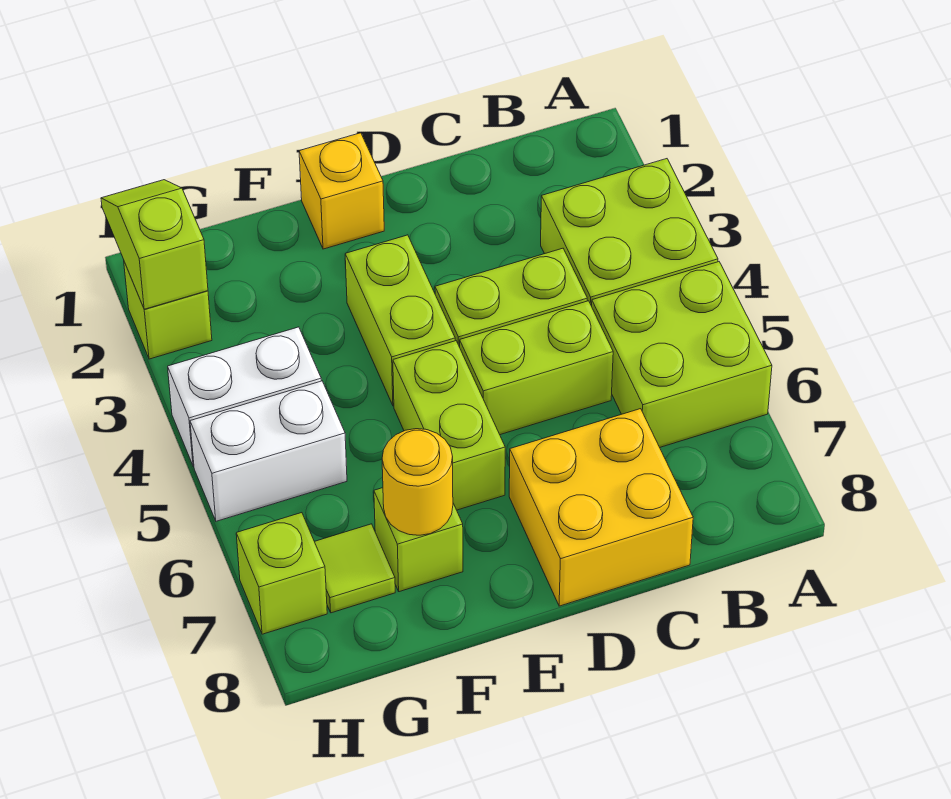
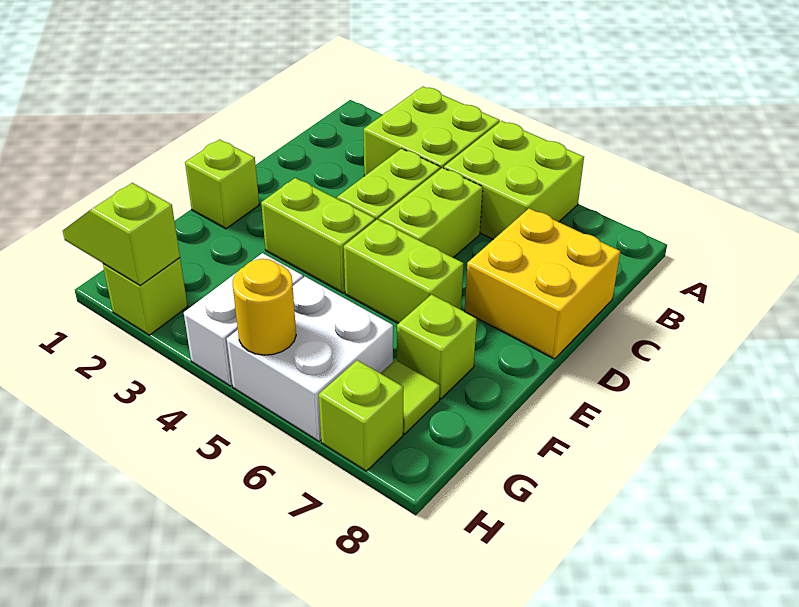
yellow 1x1 brick [299,133,384,249] -> lime 1x1 brick [185,139,259,229]
yellow 1x1 round brick [382,429,453,535] -> yellow 1x1 round brick moved to [233,259,296,355]
white 1x2 brick [190,381,347,521] -> white 2x2 brick [227,277,393,441]

